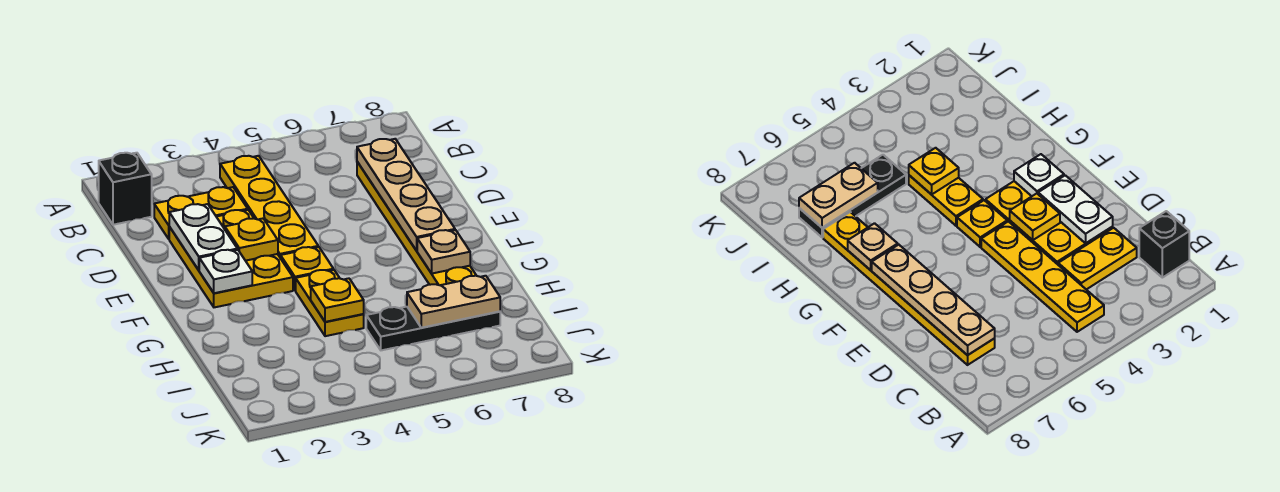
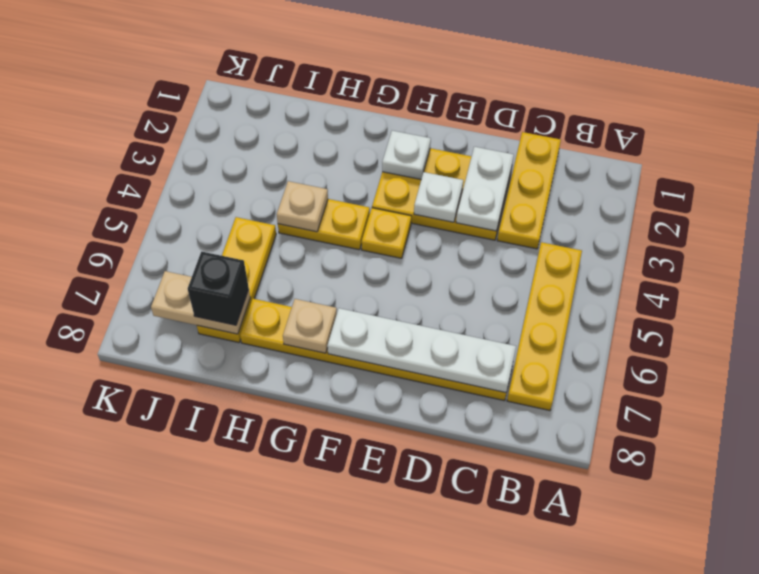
black 1x1 brick [99,153,152,225] -> black 1x1 brick moved to [188,252,249,325]
yellow 1x4 plate [220,156,318,258] -> yellow 1x4 plate turned to [507,242,582,411]
yellow 1x2 plate [154,187,248,239] -> yellow 1x3 plate [497,132,561,249]
tan 1x4 plate [357,139,455,251] -> white 1x4 plate [327,308,516,393]
white 1x2 plate [169,204,237,270] -> white 1x2 plate turned to [456,147,514,231]
yellow 1x1 plate [225,218,278,261] -> white 1x1 plate [414,172,463,222]
yellow 1x1 plate [311,278,364,322] -> tan 1x1 plate [277,181,328,232]
black 1x3 plate [366,307,500,350] -> yellow 1x3 plate [197,217,276,343]
tan 1x2 plate [407,276,500,328] -> tan 1x2 plate turned to [151,271,250,334]

